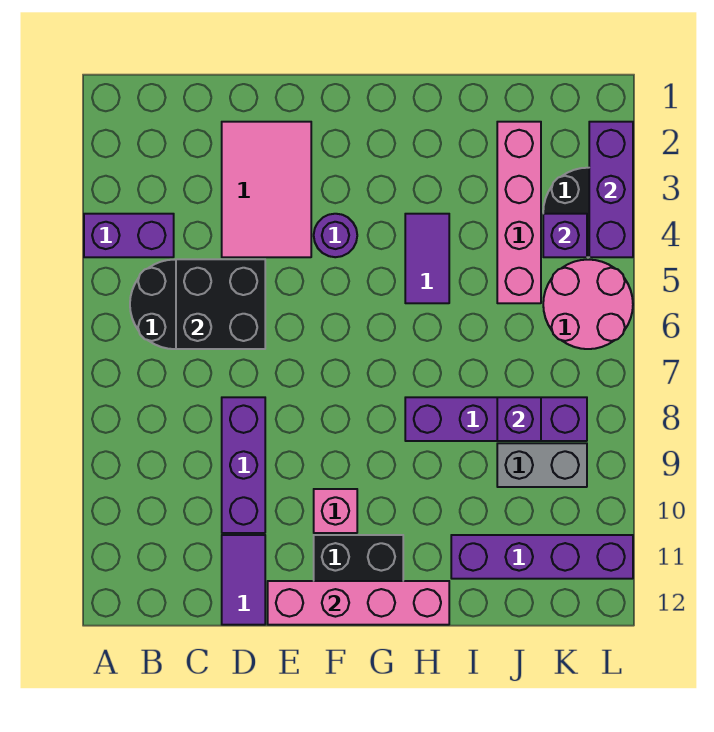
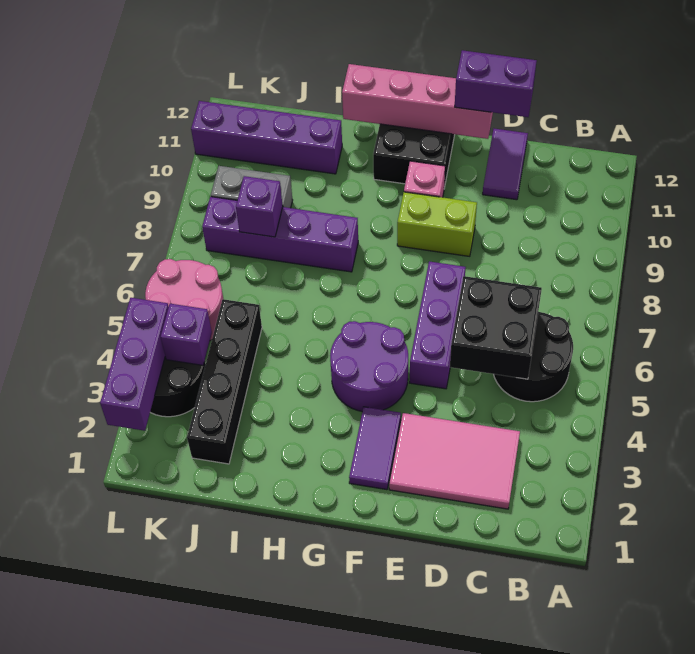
purple 1x2 brick [84,214,174,257] -> purple 1x2 brick moved to [455,50,537,117]
pink 2x3 tile [222,122,311,257] -> pink 2x3 tile turned to [389,413,520,509]
purple 1x3 brick [222,397,265,533] -> purple 1x3 brick moved to [410,261,466,389]
none -> lime 1x2 brick [397,192,477,256]
purple 1x1 round brick [314,214,357,257] -> purple 2x2 round brick [330,321,408,411]
purple 1x2 tile [405,214,449,303] -> purple 1x2 tile moved to [349,407,401,490]
pink 1x4 brick [497,122,541,303] -> black 1x4 brick [187,299,262,464]

